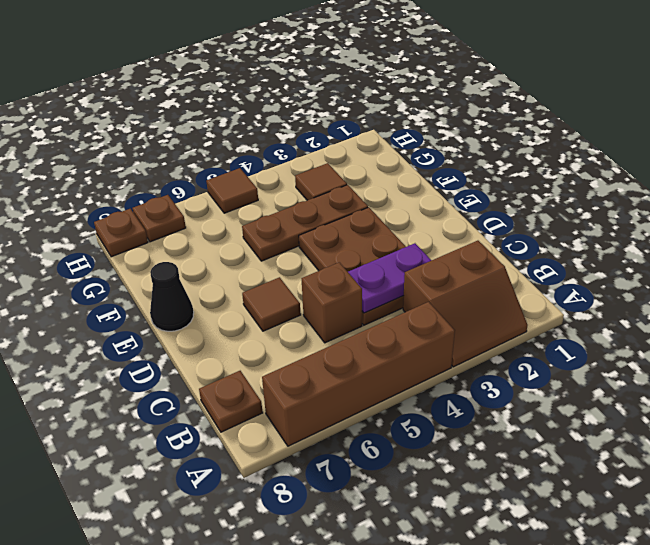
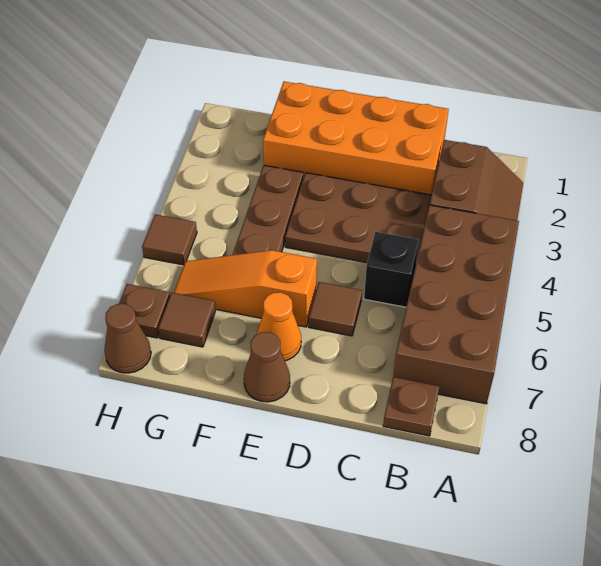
brown 1x4 brick [262,302,455,446] -> brown 2x4 brick [393,205,519,404]
none -> orange 2x4 brick [263,82,449,195]
purple 1x2 plate [348,243,431,313] -> none
brown 1x1 brick [302,262,362,343] -> black 1x1 brick [364,232,419,307]
none -> orange 1x3 slope [174,250,317,327]
none -> orange 1x1 cone [257,292,301,361]
black 1x1 cone [150,262,194,331] -> brown 1x1 cone [244,332,290,402]
brown 1x1 tile [295,163,347,200] -> brown 1x1 tile moved to [158,293,215,347]
brown 1x1 plate [94,209,148,257] -> brown 1x1 cone [104,304,151,373]

